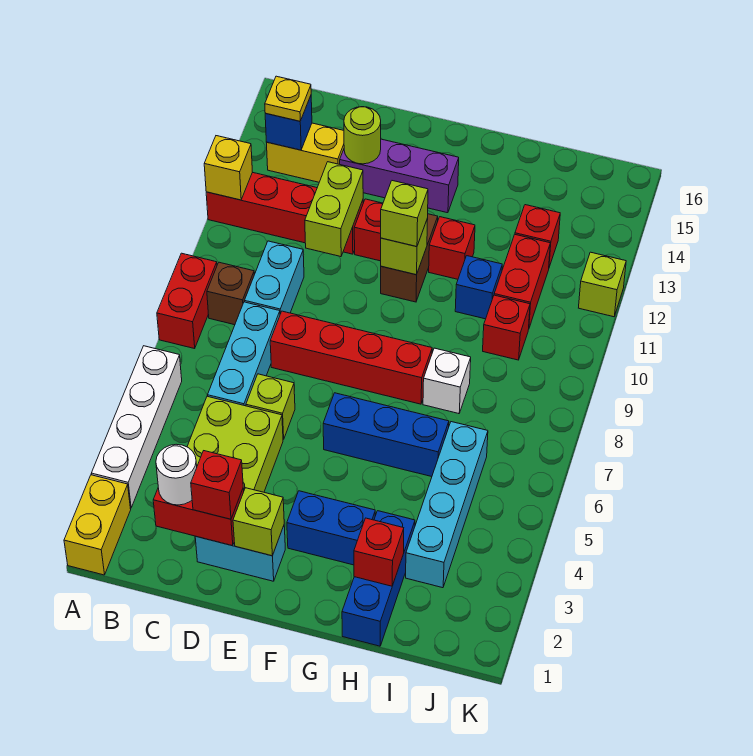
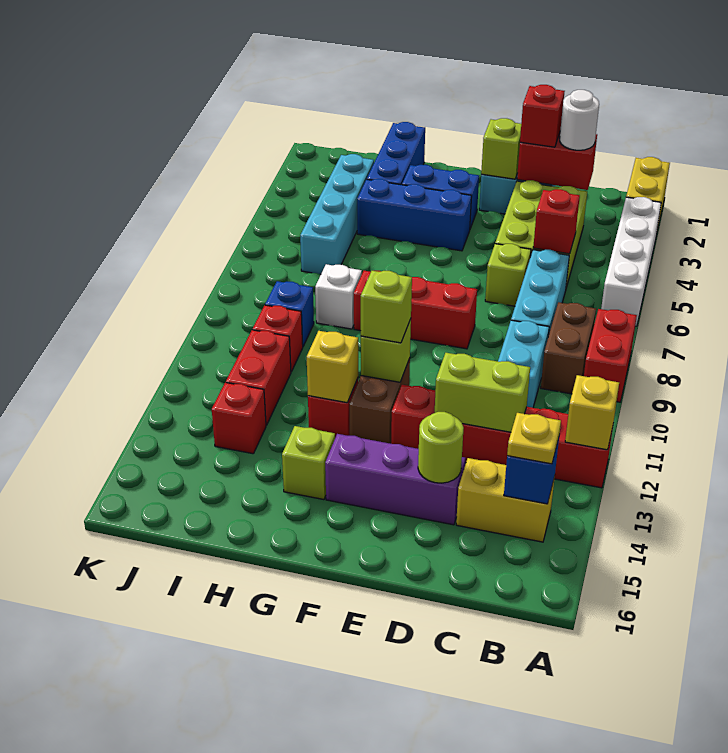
brown 1x1 brick [207,262,254,325] -> brown 1x2 brick [541,302,596,394]
red 1x4 brick [270,311,432,404] -> red 1x3 brick [354,271,477,349]
lime 1x2 brick [305,162,363,257] -> lime 1x2 brick turned to [435,353,530,432]
blue 1x3 brick [323,393,449,477] -> blue 1x3 brick moved to [357,179,472,251]
none -> yellow 1x1 brick [307,331,358,403]
red 1x1 brick [354,518,404,586] -> red 1x1 brick moved to [533,189,580,254]
blue 1x1 brick [455,256,502,319] -> blue 1x1 brick moved to [265,281,314,346]
lime 1x1 brick [579,252,626,317] -> lime 1x1 brick moved to [282,426,335,500]

